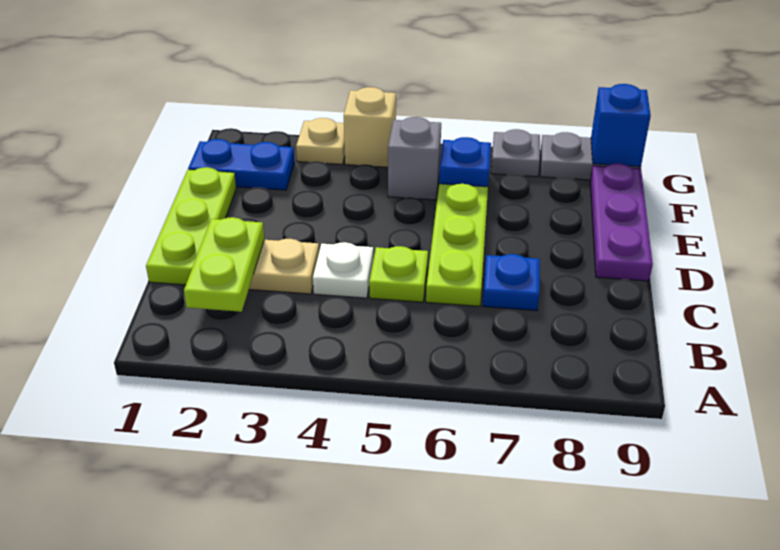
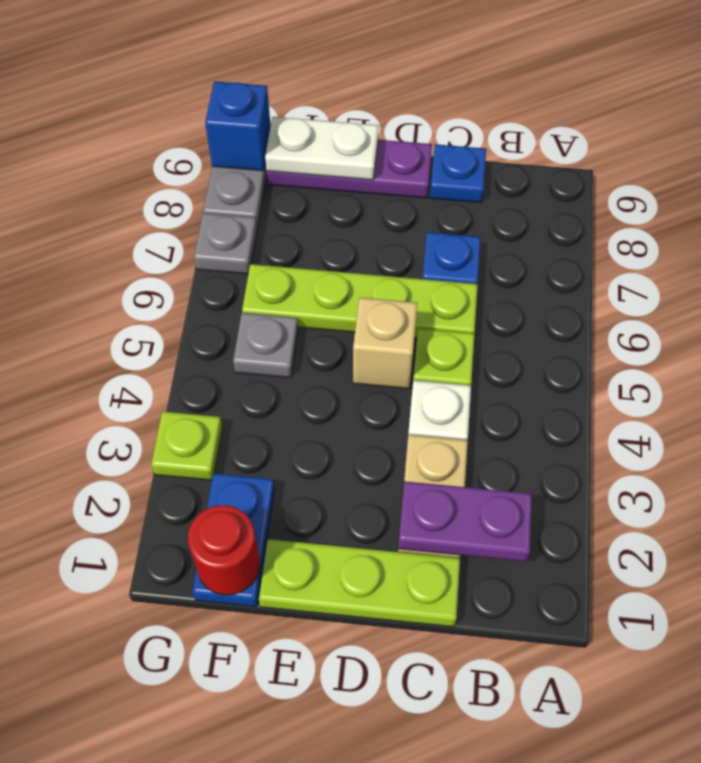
lime 1x2 plate [184,217,264,312] -> purple 1x2 plate [398,481,532,561]
none -> white 1x2 plate [265,117,379,180]
none -> red 1x1 round brick [188,505,260,595]
grey 1x1 brick [388,117,441,200] -> grey 1x1 plate [233,313,298,378]
blue 1x1 plate [439,137,491,187] -> blue 1x1 plate moved to [430,144,486,203]
tan 1x1 plate [296,118,345,164] -> lime 1x1 plate [151,411,222,480]
tan 1x1 brick [344,87,396,167] -> tan 1x1 brick moved to [353,297,417,389]

